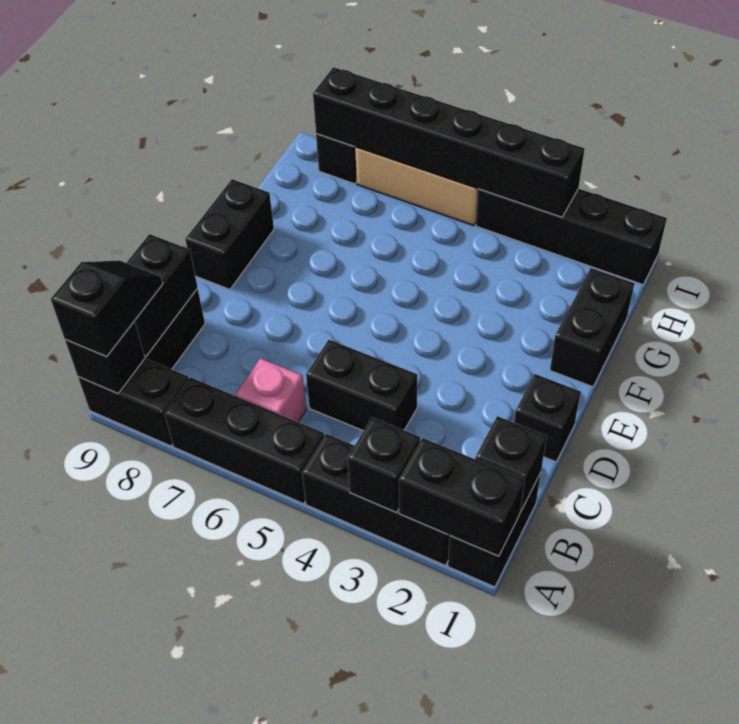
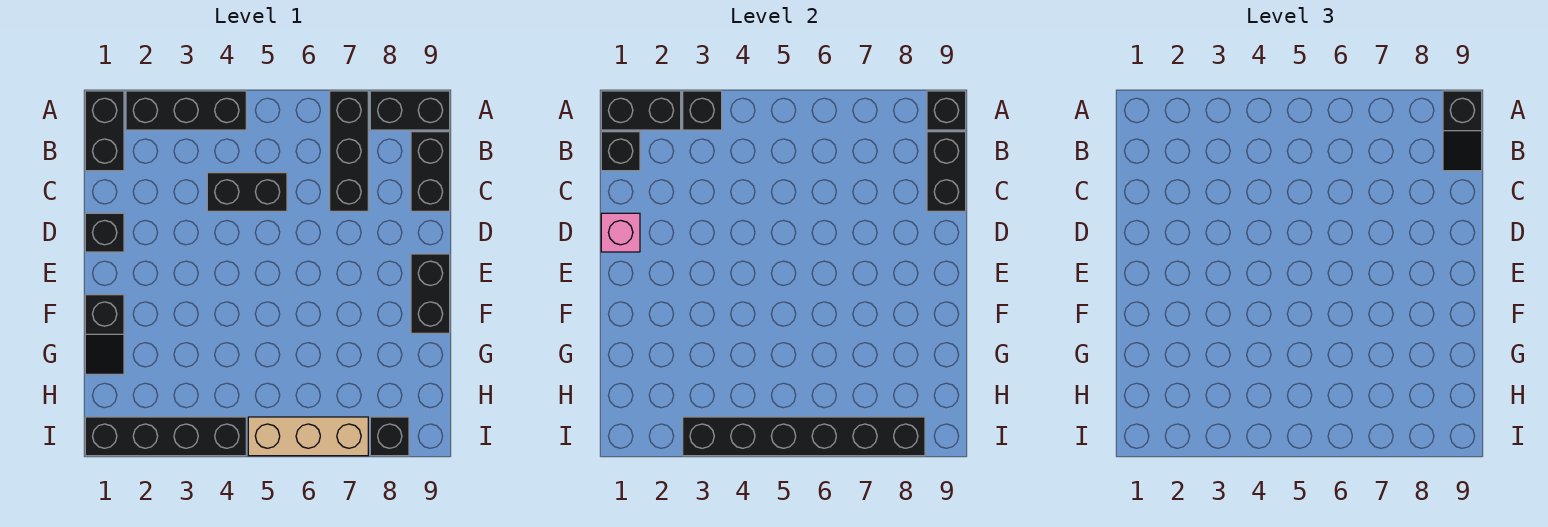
black 1x3 brick [164,377,324,504] -> black 1x3 brick turned to [330,91,368,211]
pink 1x1 brick [236,358,306,422] -> pink 1x1 brick moved to [601,213,640,252]
black 1x2 brick [550,268,634,387] -> black 1x2 slope [85,295,124,374]

